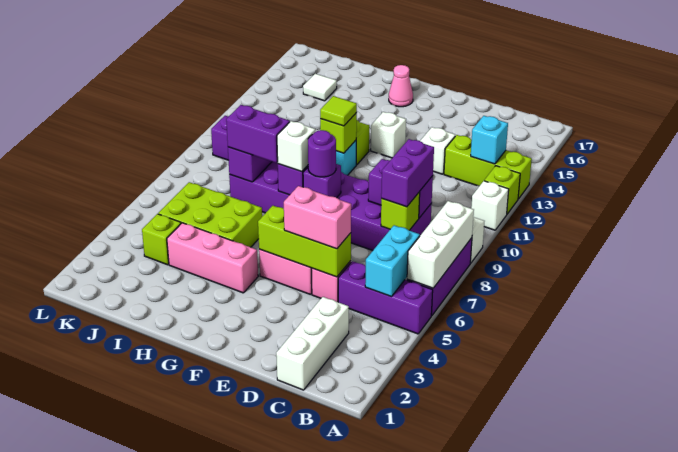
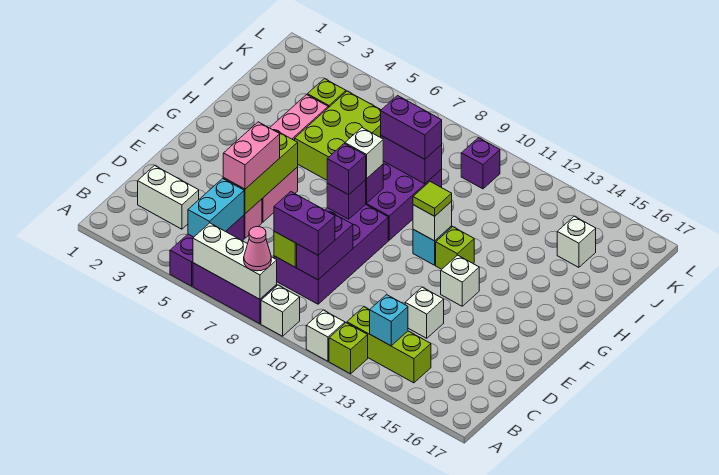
lime 1x3 brick [444,135,532,199] -> lime 1x3 brick turned to [347,307,431,383]
cyan 1x2 brick [365,225,420,296] -> cyan 1x2 brick turned to [188,178,244,237]
white 1x3 brick [276,297,349,390] -> white 1x2 brick [138,165,199,229]
purple 1x1 round brick [308,130,336,177] -> purple 1x1 brick [327,143,366,195]
lime 1x1 brick [320,113,357,153] -> white 1x1 brick [413,202,452,241]
pink 1x1 cone [389,65,413,107] -> pink 1x1 cone moved to [244,227,271,271]
purple 1x2 brick [226,105,290,163] -> purple 1x2 brick turned to [381,96,442,159]
white 1x1 tile [303,74,337,101] -> white 1x1 brick [557,216,596,267]

